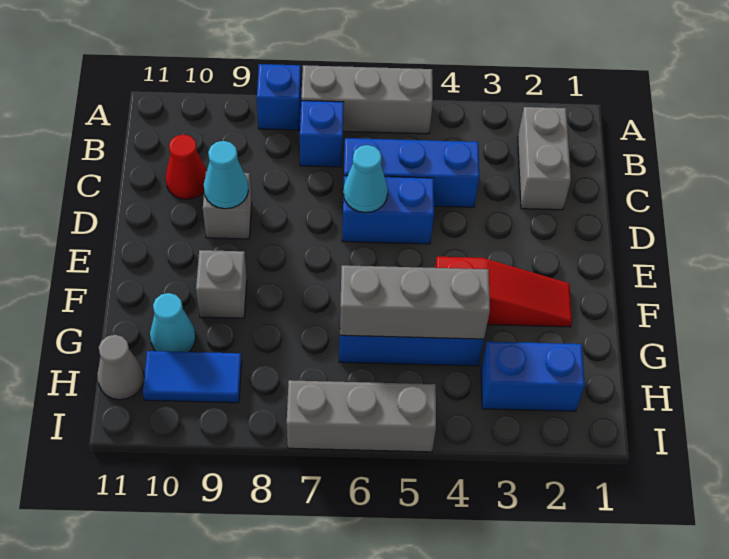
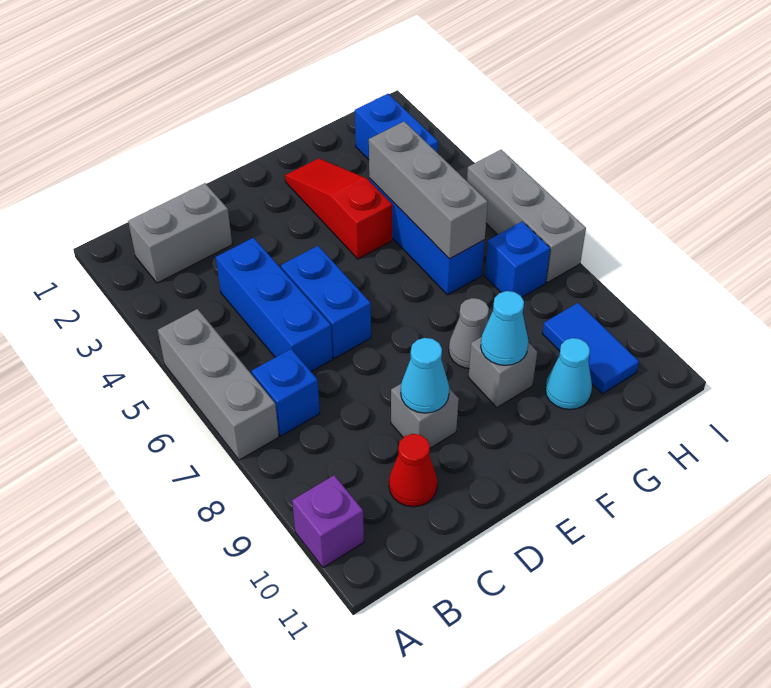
blue 1x1 brick [257,64,301,130] -> blue 1x1 brick moved to [485,221,550,297]
none -> purple 1x1 brick [292,475,364,568]
cyan 1x1 cone [343,145,388,213] -> cyan 1x1 cone moved to [481,291,528,366]
grey 1x1 cone [97,335,144,400] -> grey 1x1 cone moved to [449,298,489,369]

